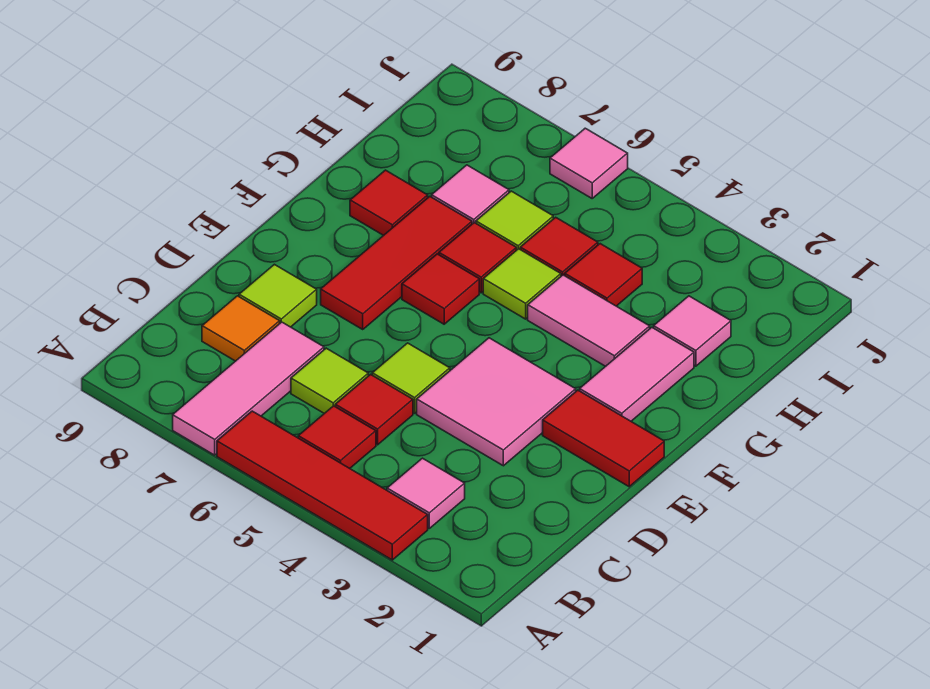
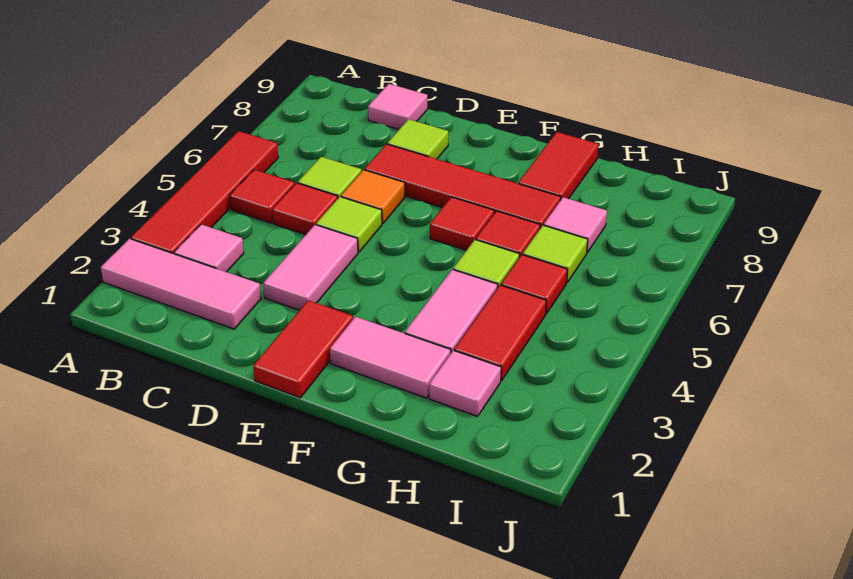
pink 1x3 tile [173,322,324,455] -> pink 1x3 tile moved to [101,239,261,329]
orange 1x1 tile [202,296,280,361] -> orange 1x1 tile moved to [341,170,405,224]
pink 2x2 tile [417,338,576,466] -> pink 1x2 tile [263,225,358,310]
red 1x3 tile [321,196,472,329] -> red 1x4 tile [365,144,561,228]
red 1x1 tile [350,170,428,235] -> red 1x2 tile [518,132,598,200]
red 1x1 tile [565,244,642,306] -> red 1x2 tile [454,285,546,381]
pink 1x1 tile [550,128,628,198] -> pink 1x1 tile moved to [368,84,427,130]

